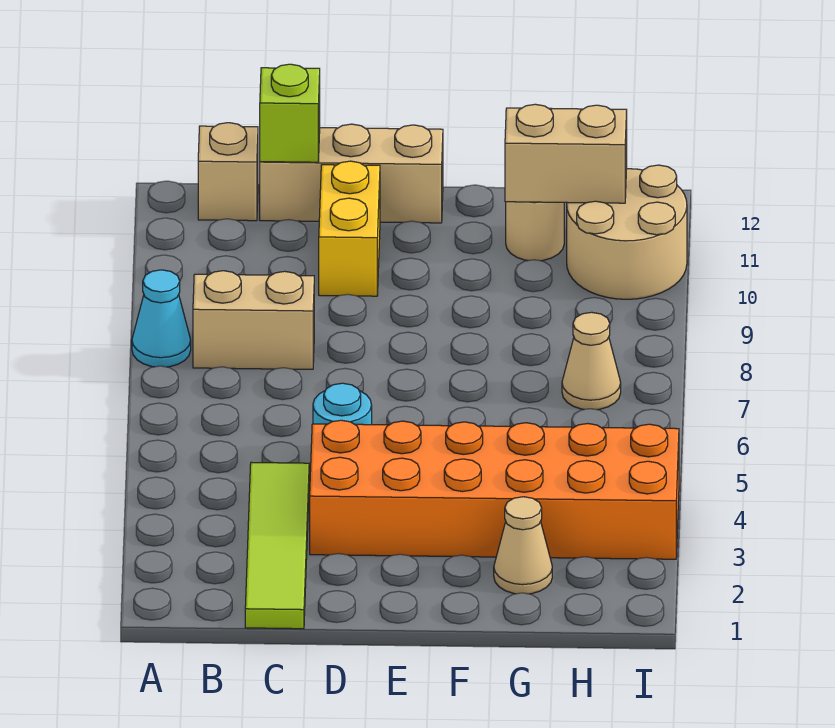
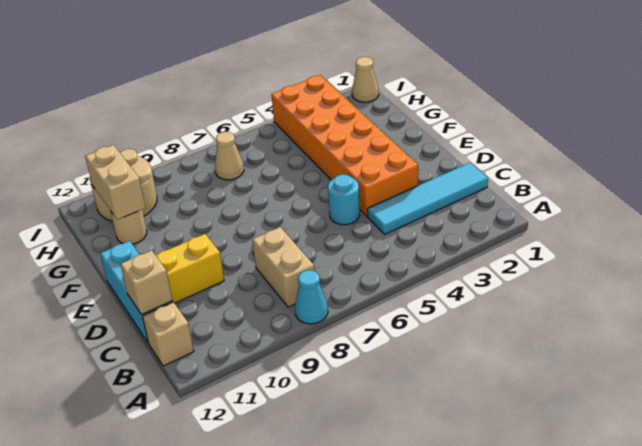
lime 1x4 tile [245,462,309,629] -> cyan 1x4 tile [367,163,488,235]
tan 1x3 brick [260,124,443,223] -> cyan 1x3 brick [100,241,173,342]
lime 1x1 brick [260,64,320,162] -> tan 1x1 brick [121,250,173,315]
tan 1x1 cone [494,497,552,594] -> tan 1x1 cone moved to [352,57,379,102]

